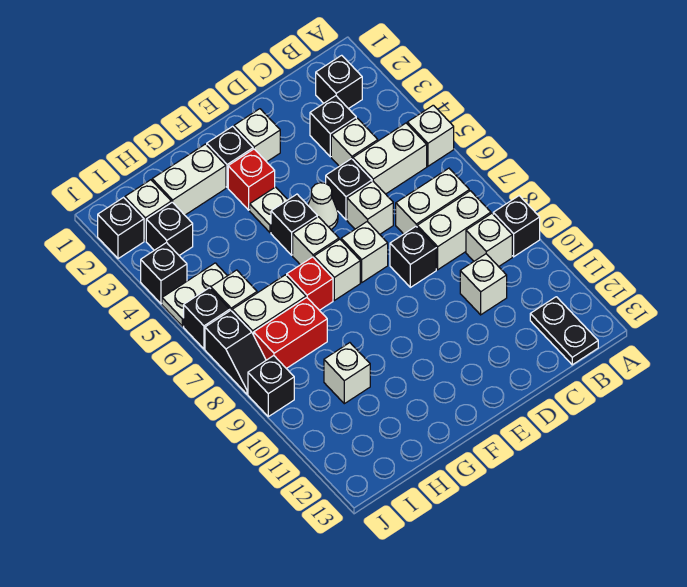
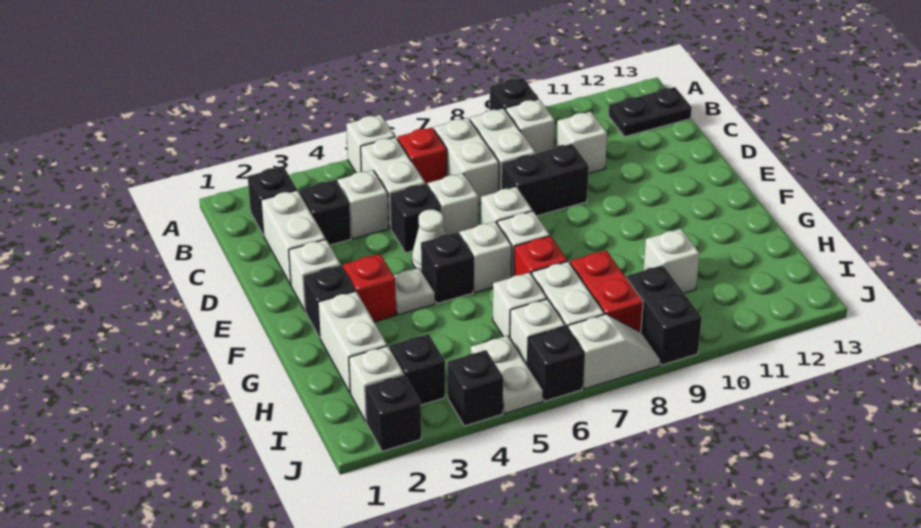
none -> red 1x1 brick [397,128,447,186]
none -> white 1x2 brick [261,190,325,285]
black 1x1 brick [390,226,436,287] -> black 1x2 brick [501,144,589,216]
none -> white 1x1 brick [493,273,547,338]
black 1x2 slope [205,310,266,394] -> white 1x2 slope [568,314,660,389]
black 1x1 brick [248,356,294,417] -> black 1x2 brick [627,265,702,365]

